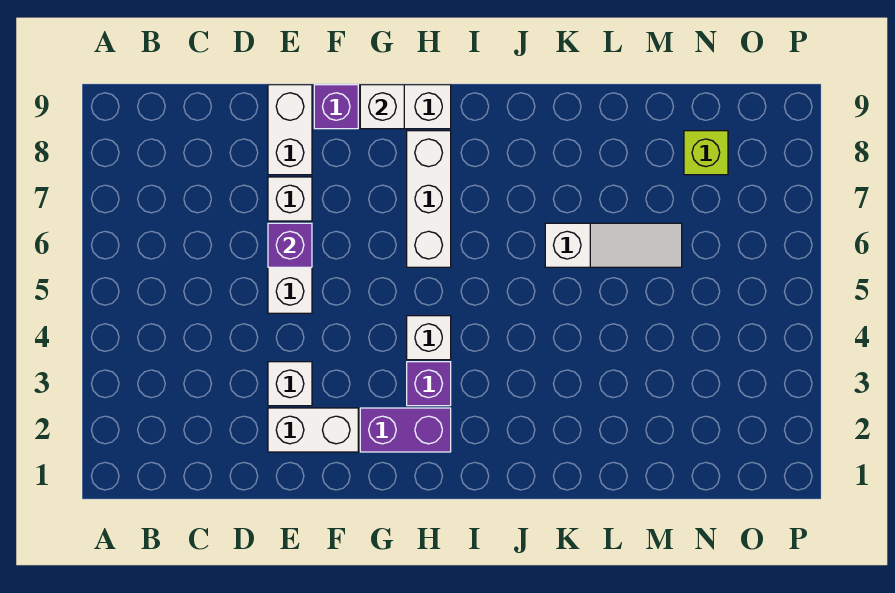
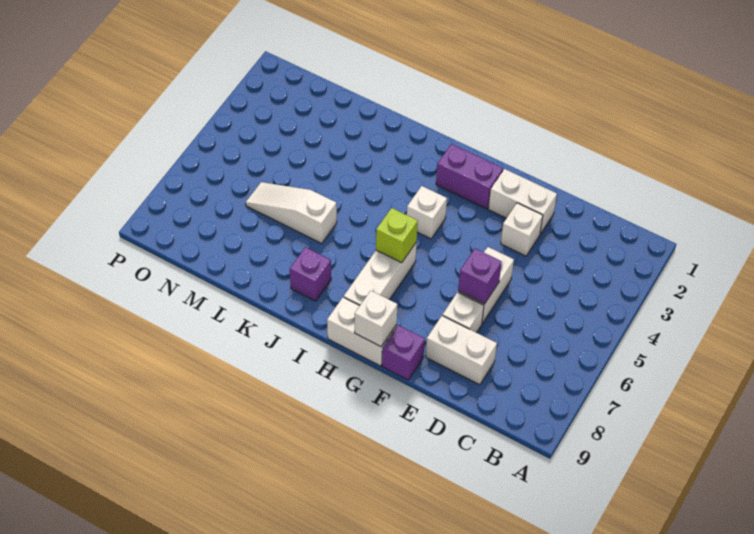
white 1x2 brick [268,85,312,175] -> white 1x2 brick turned to [426,316,497,385]
purple 1x1 brick [407,362,451,406] -> purple 1x1 brick moved to [290,247,331,301]
lime 1x1 brick [684,131,728,175] -> lime 1x1 brick moved to [376,208,418,263]

